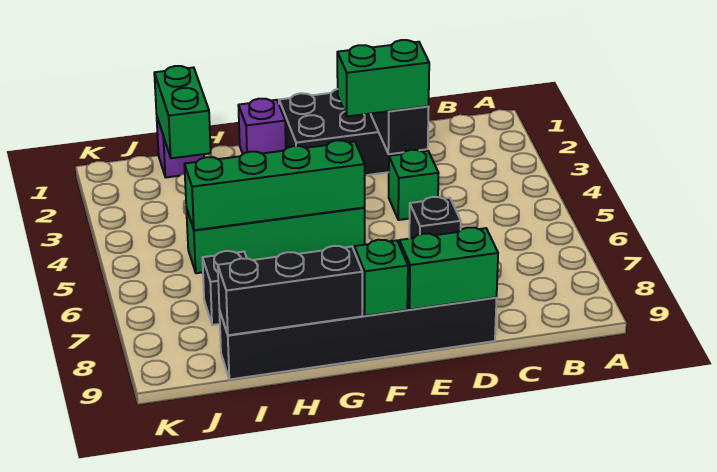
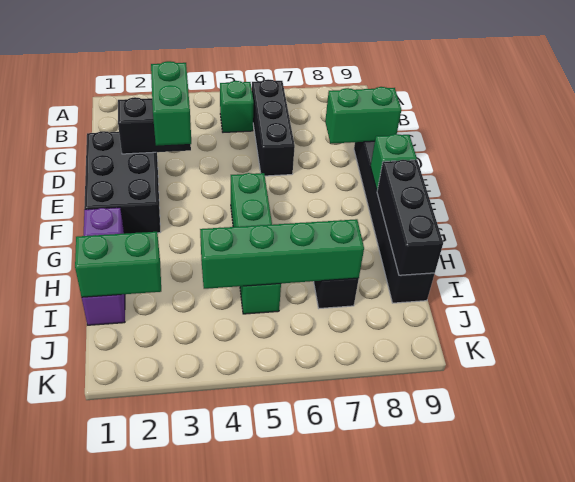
green 1x1 brick [389,150,439,220] -> green 1x1 brick moved to [220,81,254,132]
black 1x1 brick [409,197,461,239] -> black 1x3 brick [252,79,295,176]
green 1x2 brick [399,228,498,309] -> green 1x2 brick turned to [325,87,401,144]
green 1x4 brick [184,140,365,230] -> green 1x4 brick turned to [200,219,364,289]

